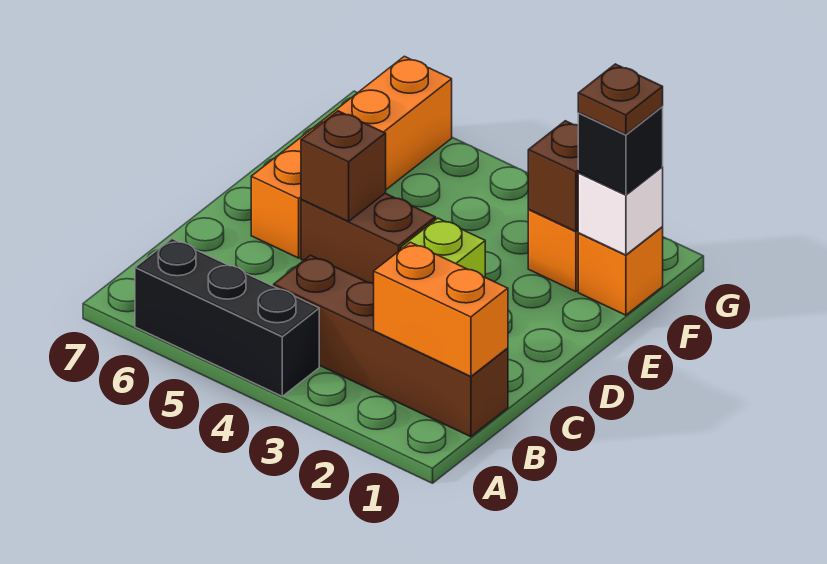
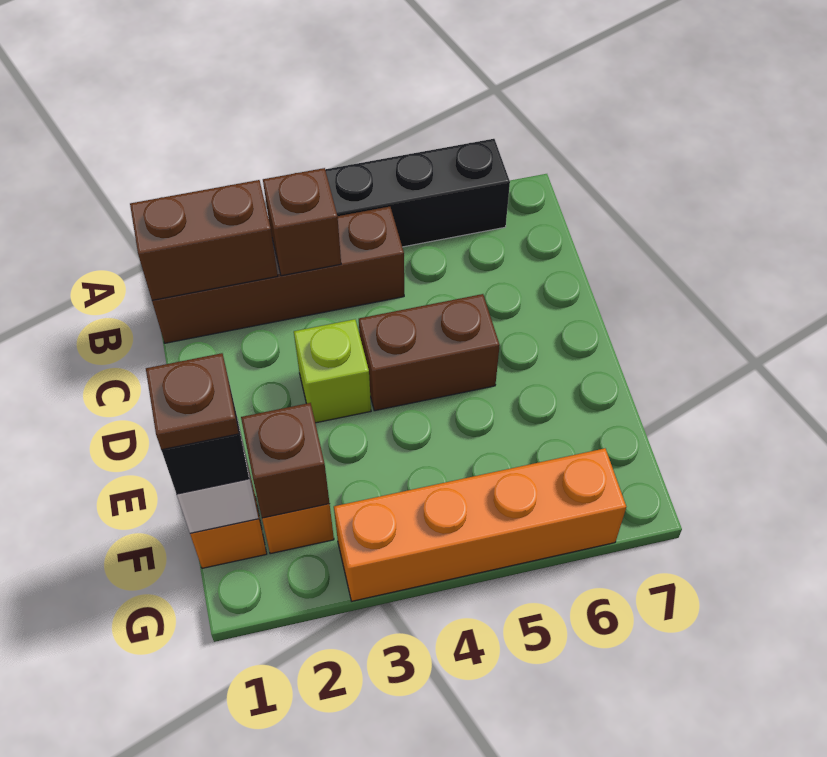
orange 1x2 brick [374,242,508,376] -> brown 1x2 brick [130,180,278,300]
brown 1x1 brick [301,111,386,221] -> brown 1x1 brick moved to [263,168,341,276]
orange 1x4 brick [251,56,452,258] -> orange 1x4 brick turned to [334,448,626,601]

